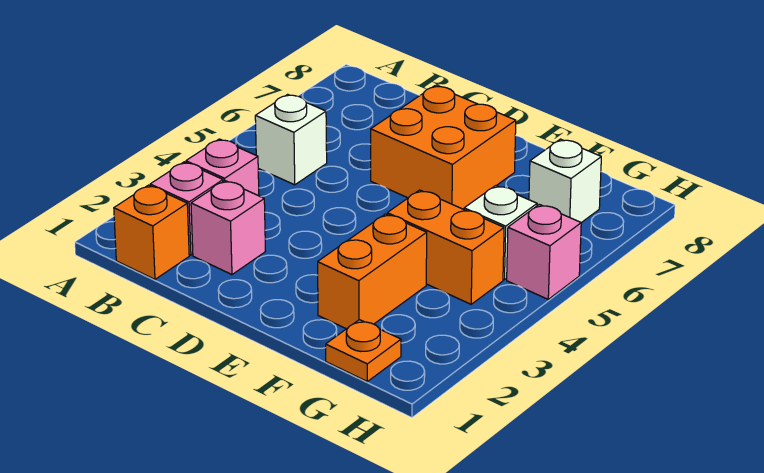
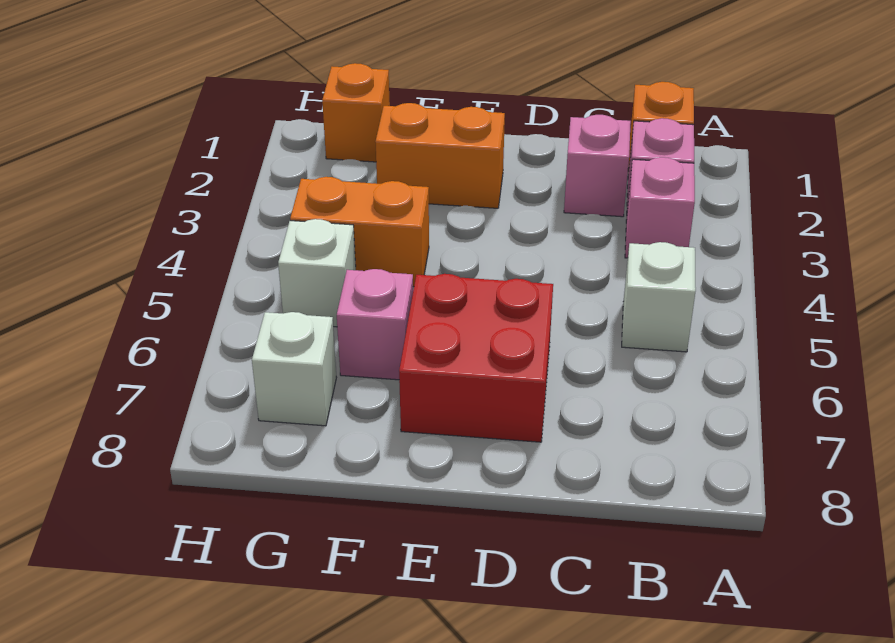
orange 2x2 brick [371,86,516,209] -> red 2x2 brick [399,274,553,442]
orange 1x2 brick [318,214,427,329] -> orange 1x2 brick turned to [375,103,505,208]
orange 1x1 plate [326,320,401,381] -> orange 1x1 brick [322,63,390,162]
pink 1x1 brick [507,204,581,299] -> pink 1x1 brick moved to [337,269,413,380]

